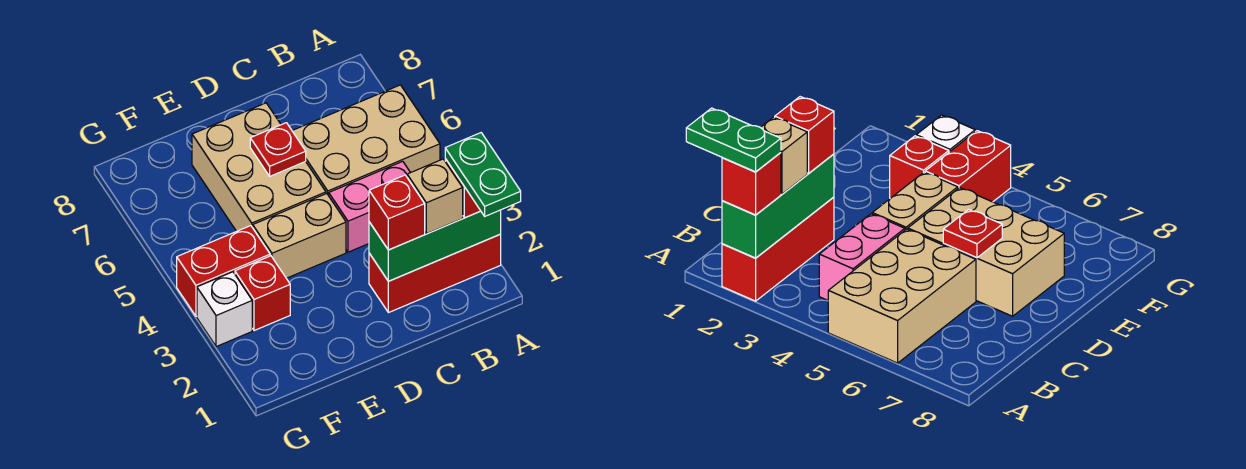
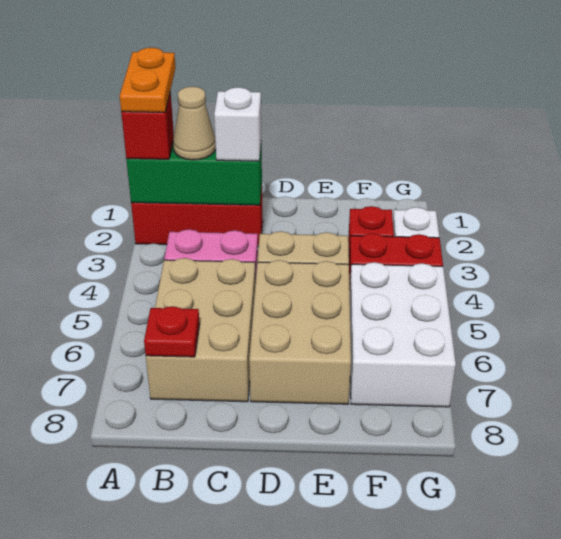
green 1x2 plate [445,133,521,216] -> orange 1x2 plate [120,48,175,112]
tan 2x3 brick [292,85,440,196] -> tan 2x3 brick turned to [146,258,256,402]
tan 1x1 brick [407,159,463,234] -> tan 1x1 cone [173,87,216,160]
red 1x1 brick [369,175,425,250] -> white 1x1 brick [214,87,261,161]
red 1x1 plate [250,123,306,176] -> red 1x1 plate moved to [144,306,200,357]
none -> white 2x3 brick [350,262,456,407]

